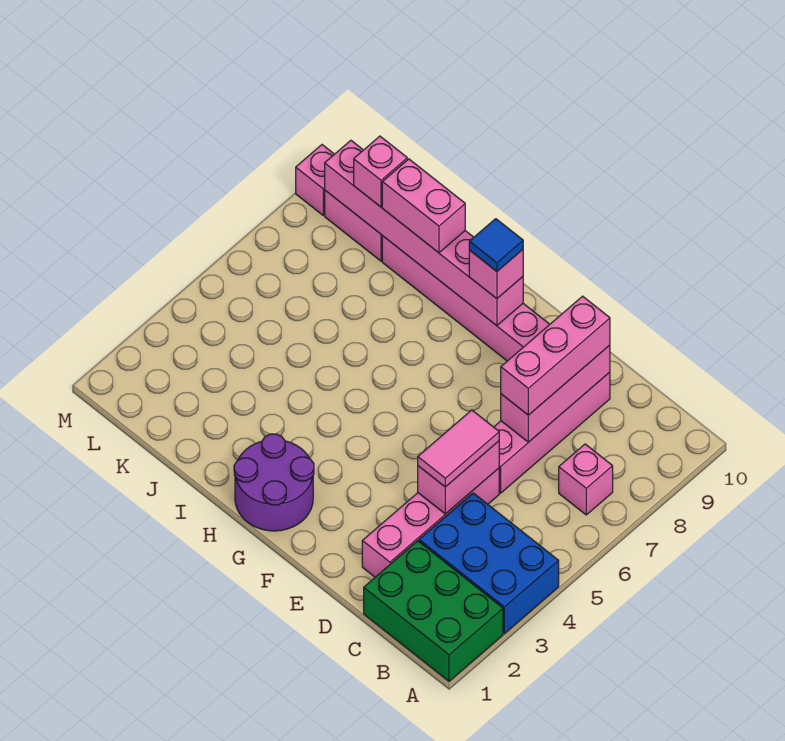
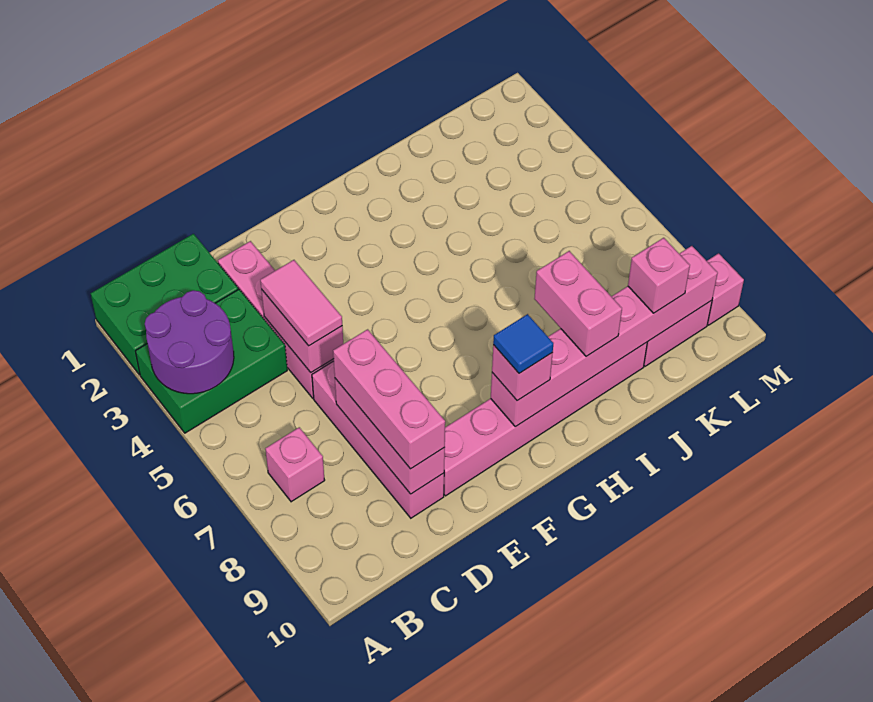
blue 2x3 brick [419,493,559,634] -> green 2x3 brick [136,289,287,433]
purple 2x2 round brick [234,434,314,531] -> purple 2x2 round brick moved to [145,290,234,394]
pink 1x2 brick [382,159,465,253] -> pink 1x2 brick turned to [534,251,622,356]

